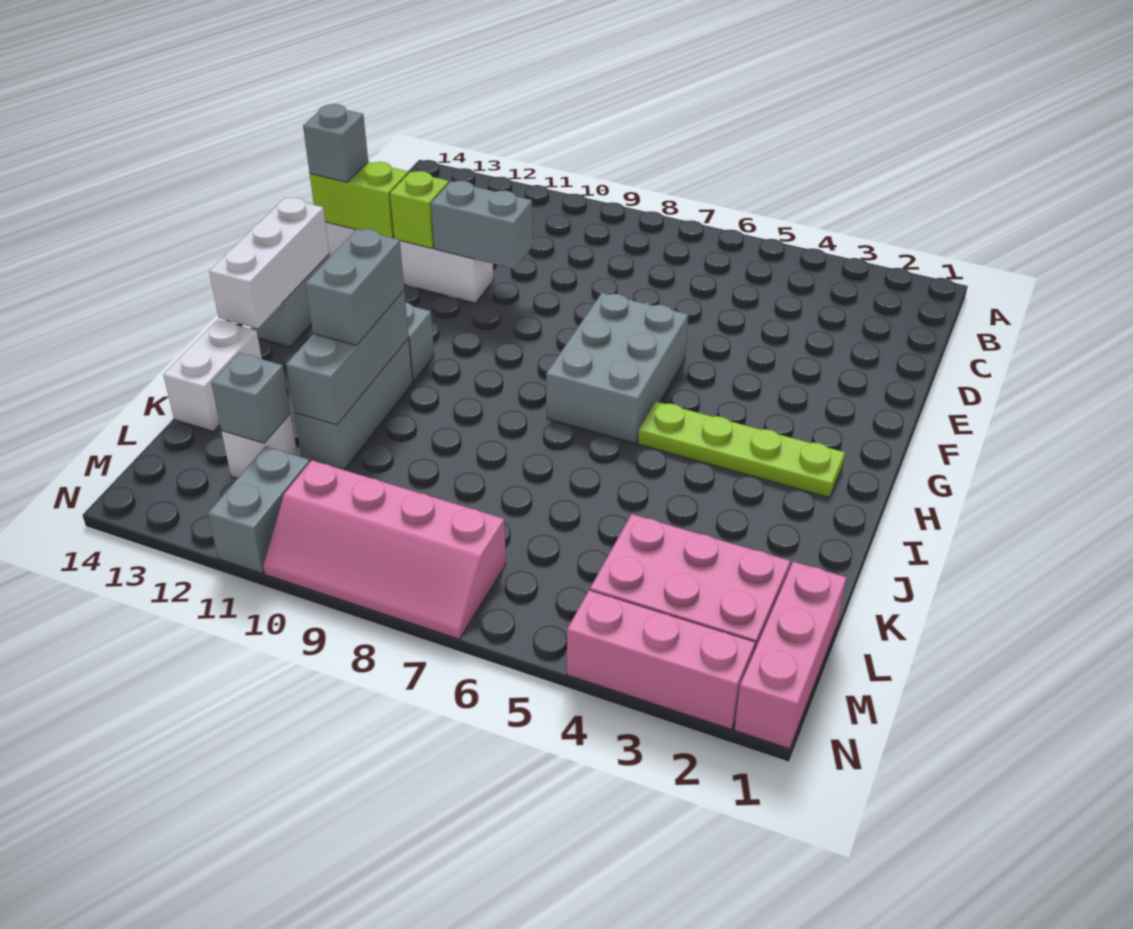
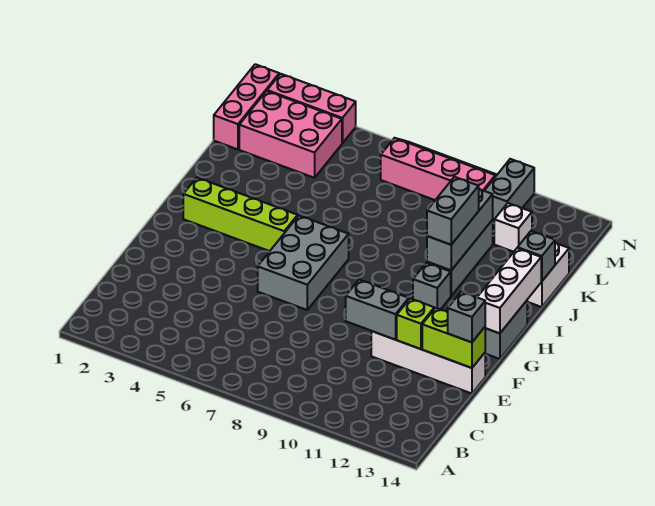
lime 1x4 plate [638,401,845,497] -> lime 1x4 brick [183,178,298,251]
grey 1x1 brick [211,353,290,443] -> grey 1x1 brick moved to [518,231,555,282]

